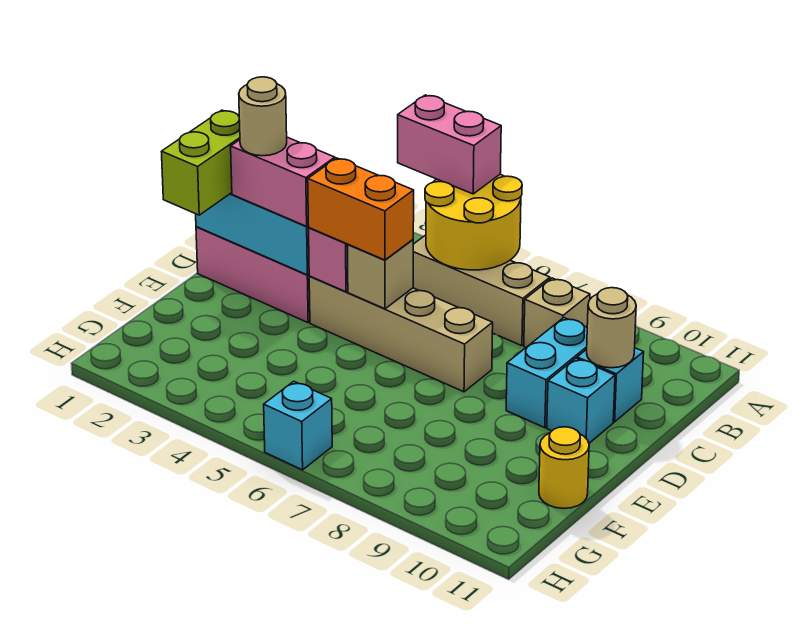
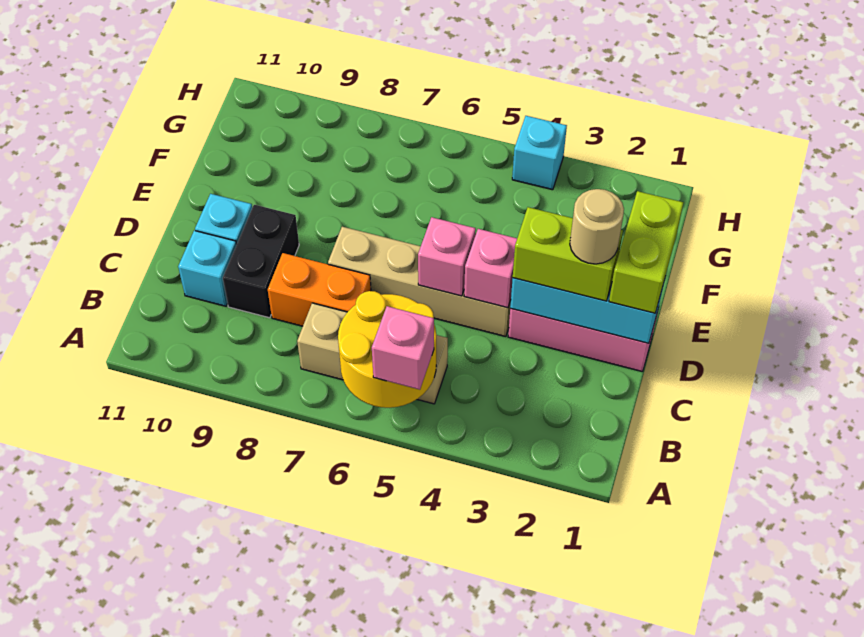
pink 1x2 brick [398,95,501,194] -> pink 1x1 brick [372,306,434,390]
tan 1x1 brick [524,278,590,347] -> none
cyan 1x2 brick [506,318,587,428] -> black 1x2 brick [223,205,299,318]
tan 1x1 round brick [587,288,636,368] -> none
pink 1x2 brick [231,137,335,226] -> lime 1x2 brick [513,207,623,301]
orange 1x2 brick [308,158,414,260] -> orange 1x2 brick moved to [268,253,371,326]
tan 1x1 brick [347,240,413,309] -> pink 1x1 brick [418,217,476,296]
yellow 1x1 round brick [539,427,589,508] -> none
cyan 1x1 brick [264,381,332,470] -> cyan 1x1 brick moved to [512,116,567,190]

